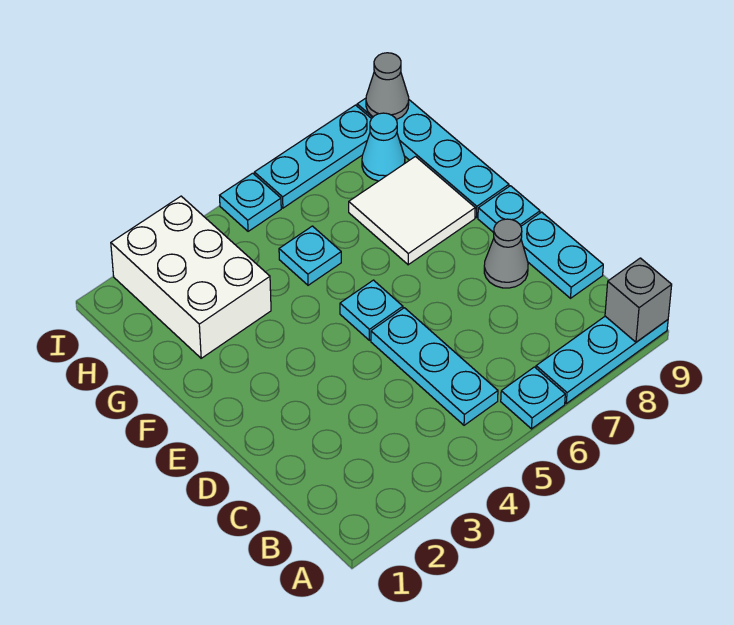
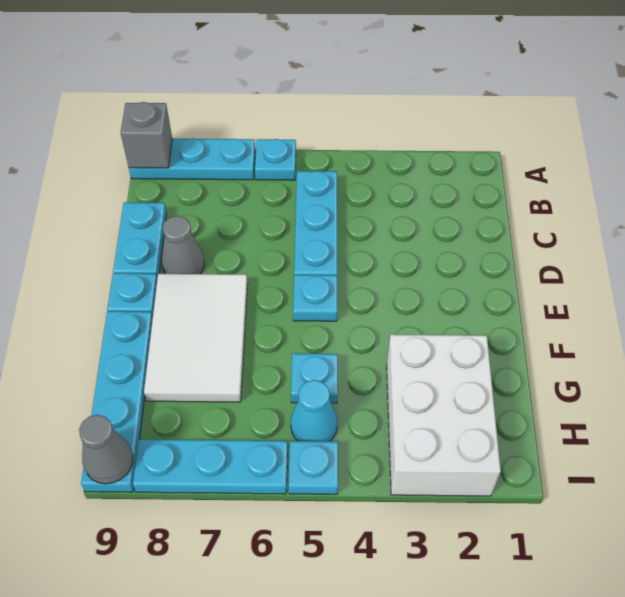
white 2x2 tile [349,157,475,265] -> white 2x3 tile [144,274,248,402]
cyan 1x1 cone [362,113,405,181] -> cyan 1x1 cone moved to [291,380,338,441]

